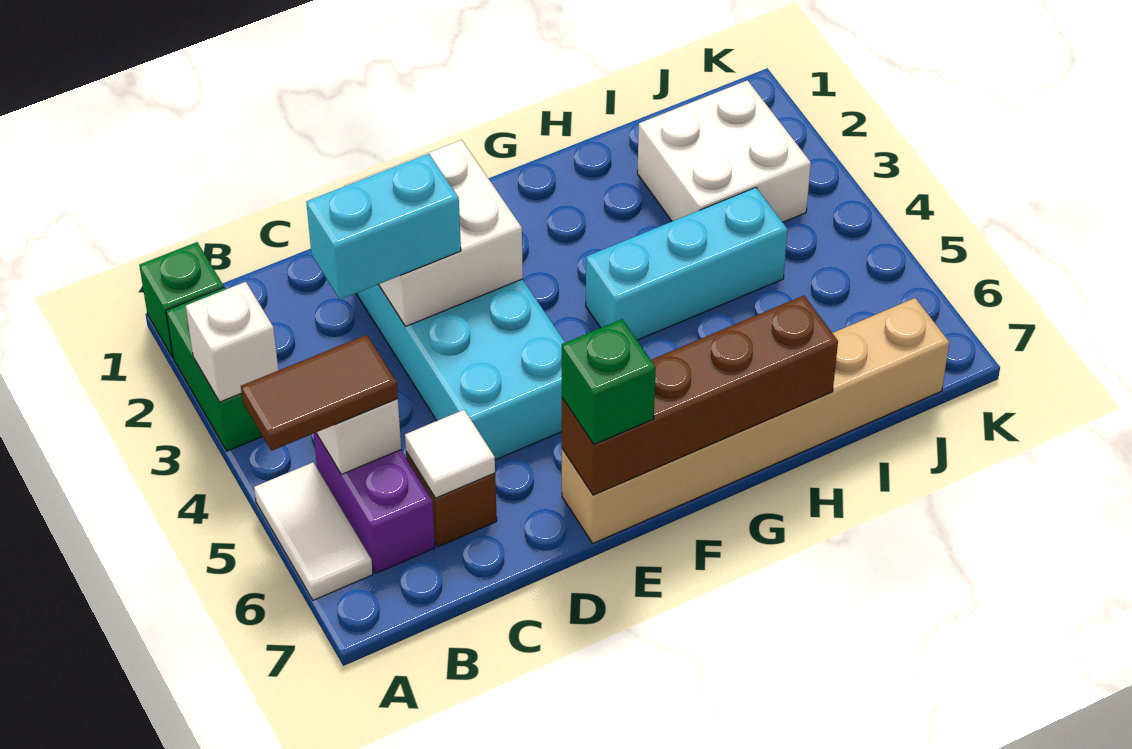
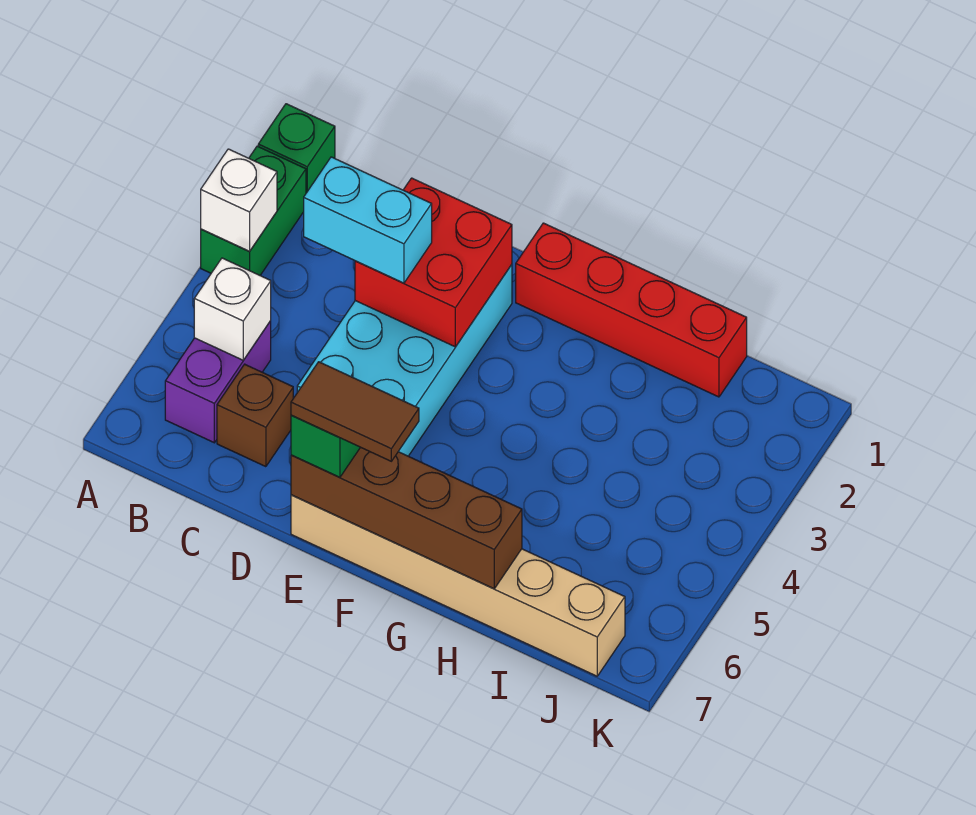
white 1x2 tile [254,462,373,600] -> none
brown 1x2 tile [241,335,398,451] -> brown 1x2 tile moved to [291,362,419,461]
white 1x1 tile [405,410,495,498] -> none
white 2x2 brick [344,140,523,326] -> red 2x2 brick [355,178,512,347]
none -> red 1x4 brick [516,223,747,397]
cyan 1x3 brick [586,188,788,340] -> none
white 2x2 brick [637,80,811,222] -> none

